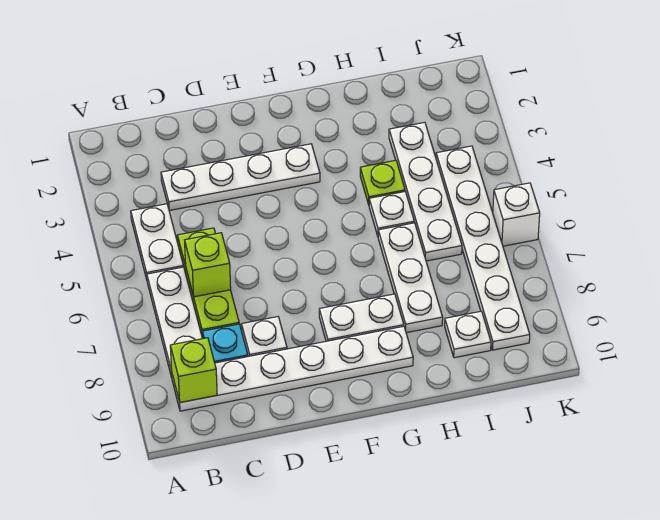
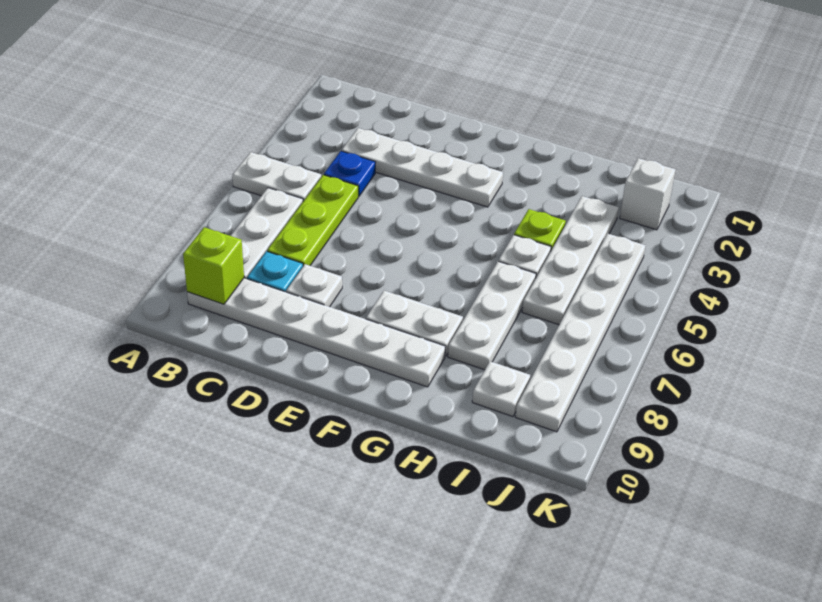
white 1x2 plate [131,204,183,279] -> white 1x2 plate turned to [232,152,321,201]
none -> blue 1x1 plate [324,151,375,196]
lime 1x1 brick [185,233,231,297] -> none
white 1x1 brick [493,183,540,246] -> white 1x1 brick moved to [620,158,676,230]

